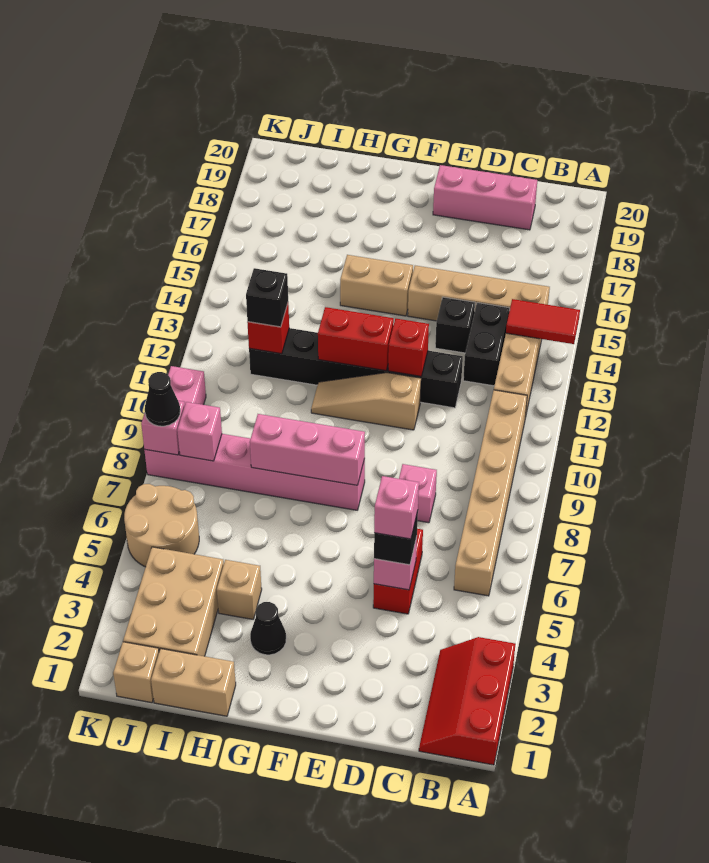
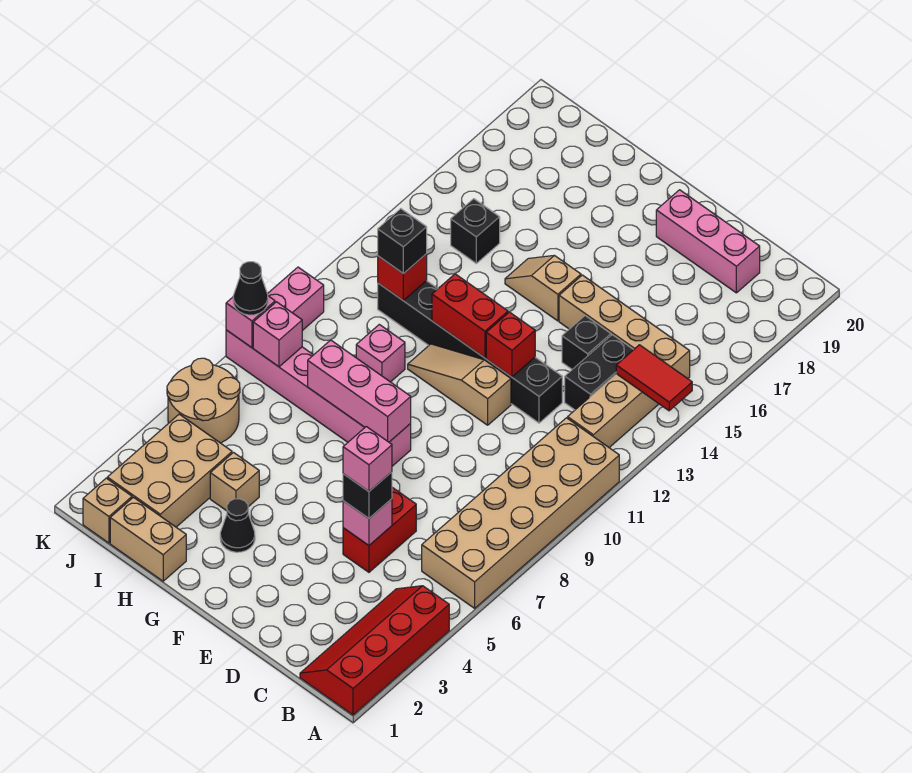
red 2x3 slope [419,637,516,765] -> red 2x4 slope [300,586,449,715]
tan 1x6 brick [454,390,527,596] -> tan 2x6 brick [422,418,619,608]
pink 1x1 brick [399,464,437,523] -> pink 1x1 brick moved to [356,324,405,382]
tan 1x2 brick [340,255,413,316] -> tan 1x2 slope [505,255,581,321]
none -> black 1x1 brick [451,199,500,263]

